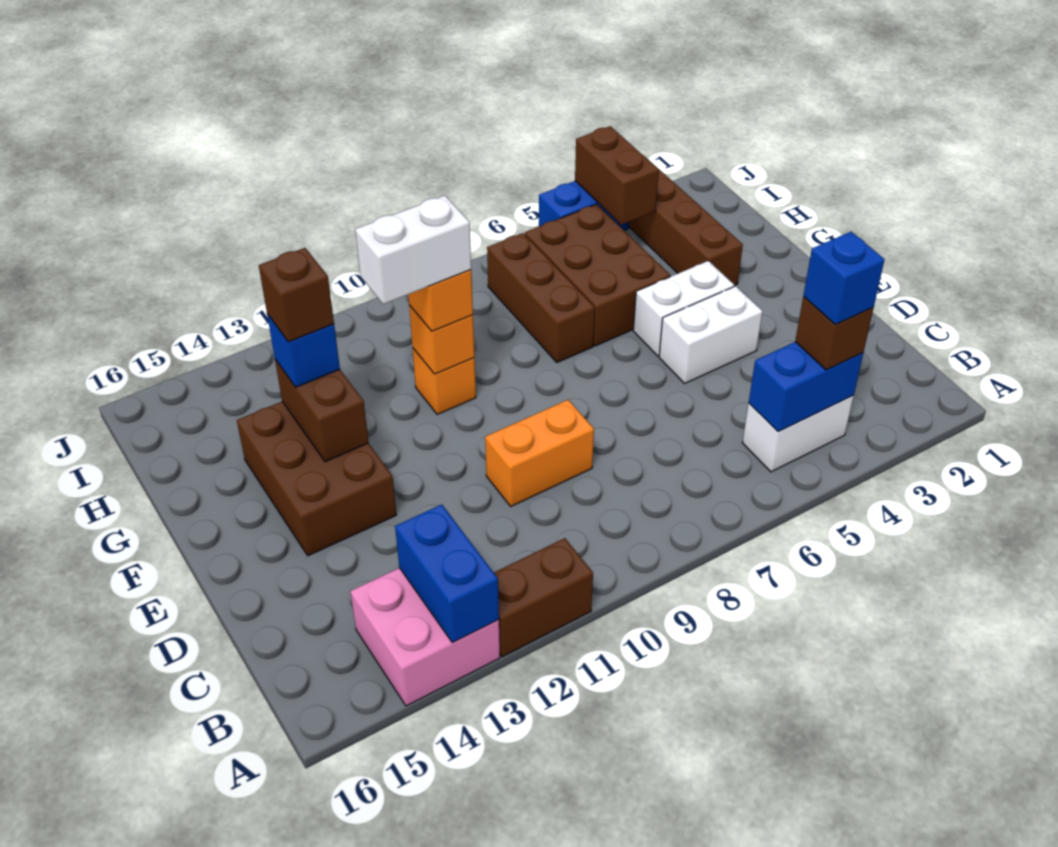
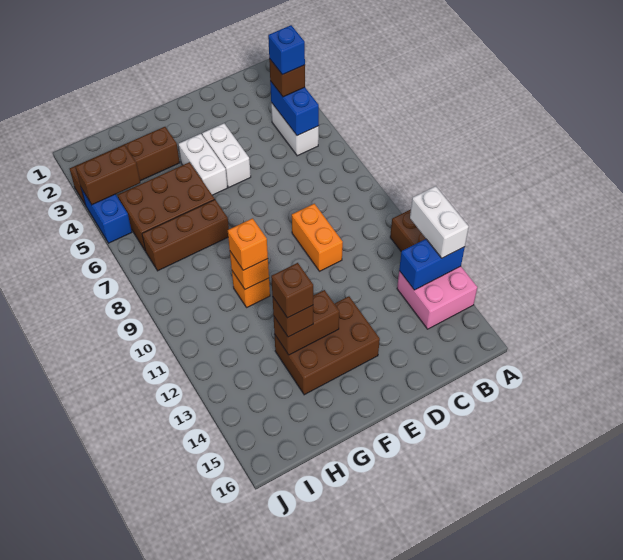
white 1x2 brick [355,196,471,304] -> white 1x2 brick moved to [410,186,469,258]
blue 1x1 brick [267,314,340,387] -> brown 1x1 brick [273,298,313,337]

